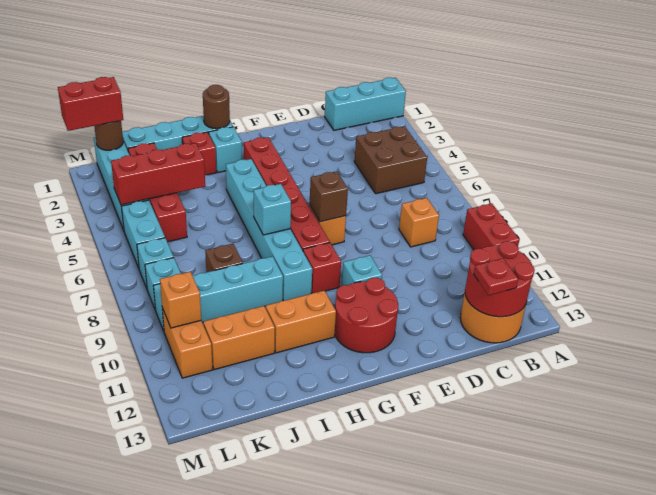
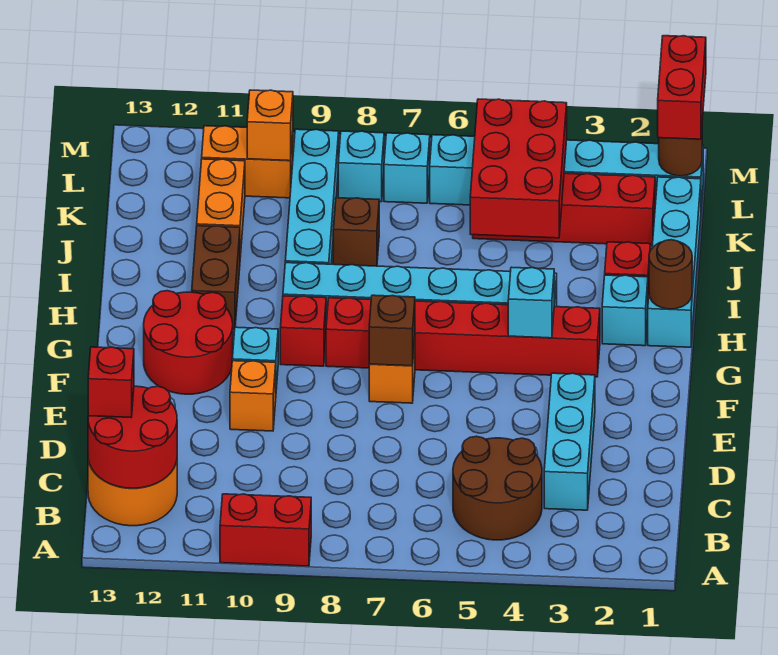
cyan 1x3 brick [325,78,406,130] -> cyan 1x3 brick moved to [544,373,595,510]
brown 2x2 brick [354,126,427,194] -> brown 2x2 round brick [453,436,542,540]
orange 1x1 brick [399,198,439,247] -> orange 1x1 brick moved to [230,361,276,431]
red 1x1 plate [474,258,518,295] -> red 1x1 brick [88,347,134,417]
cyan 1x1 brick [254,184,291,235] -> cyan 1x1 brick moved to [508,267,554,338]
orange 1x2 brick [266,291,336,353] -> brown 1x2 brick [192,226,240,329]
red 1x3 brick [111,143,205,205] -> red 2x3 brick [470,99,567,238]

